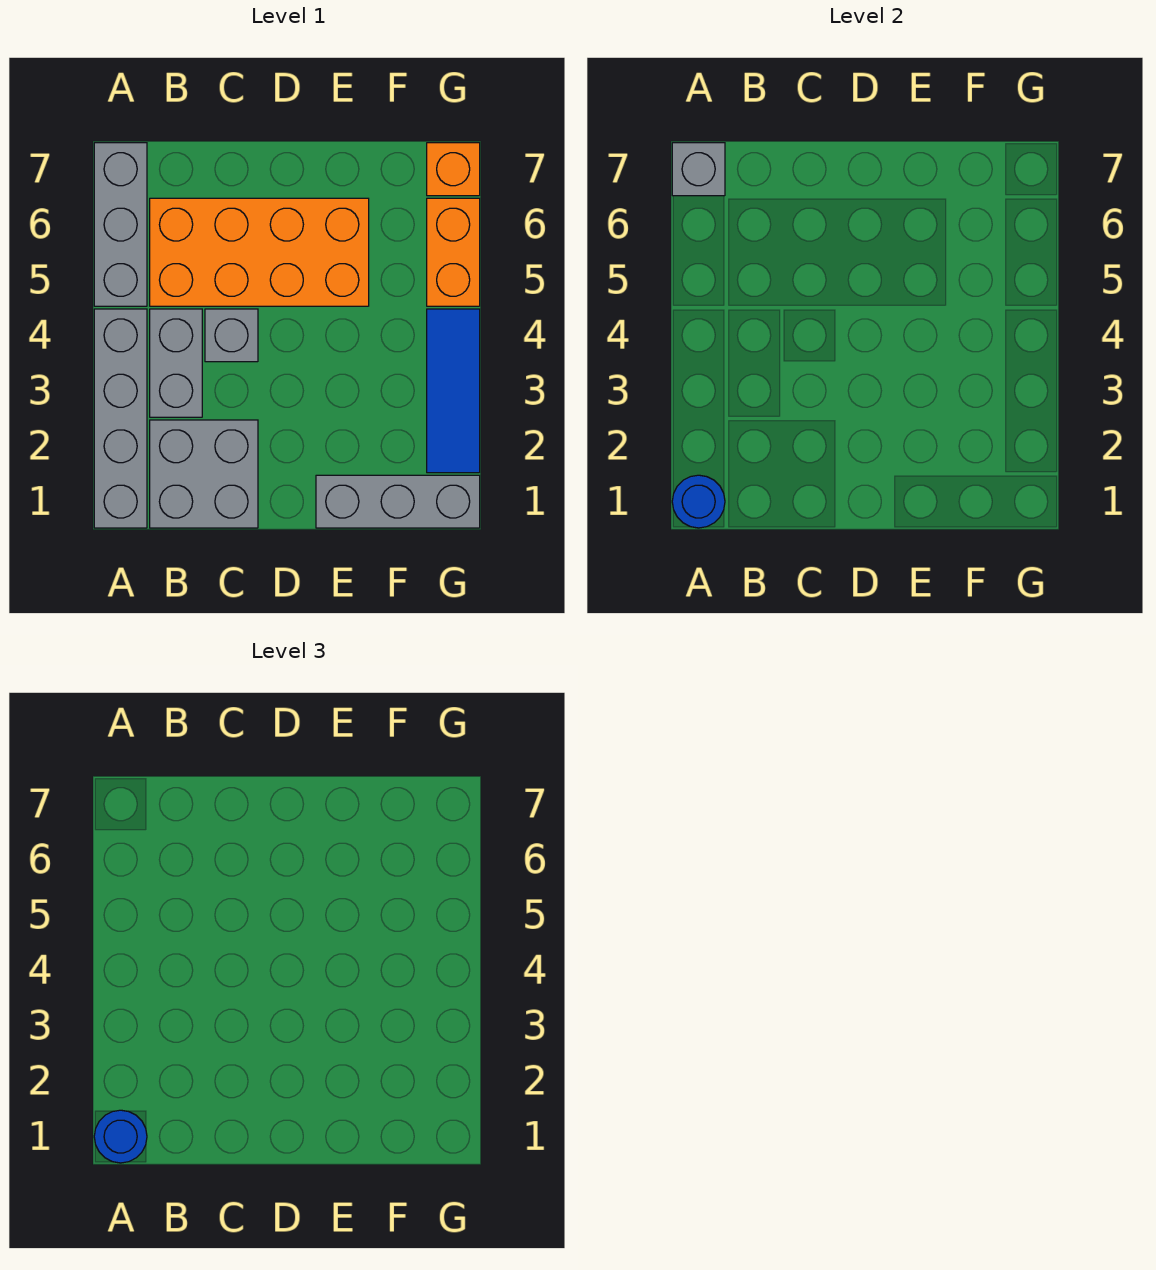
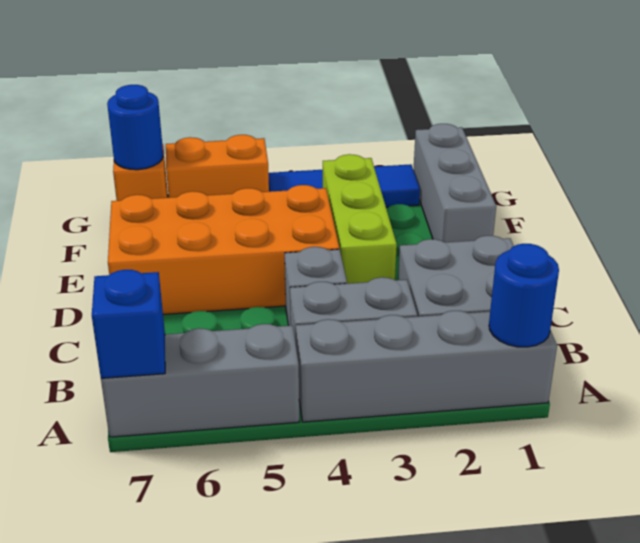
blue 1x1 round brick [94,1110,147,1163] -> blue 1x1 round brick moved to [107,85,163,170]
grey 1x1 brick [672,143,725,196] -> blue 1x1 brick [92,270,165,378]
orange 2x4 brick [150,198,369,306] -> orange 2x4 brick turned to [108,185,339,315]
none -> lime 1x3 brick [323,154,397,284]

